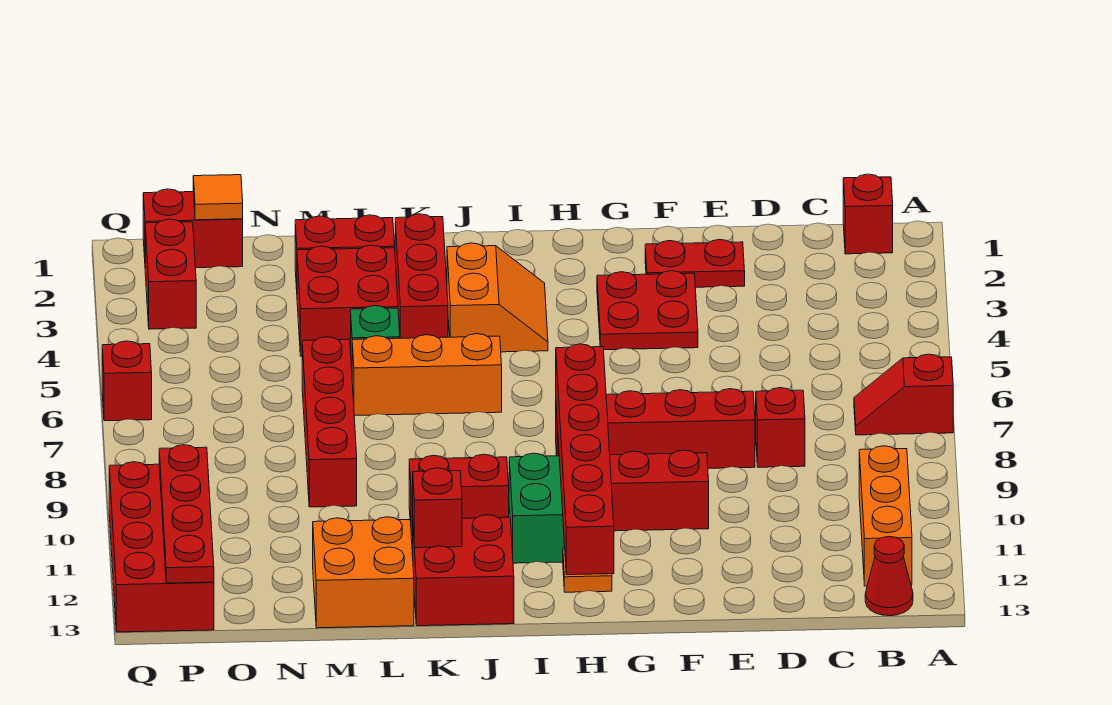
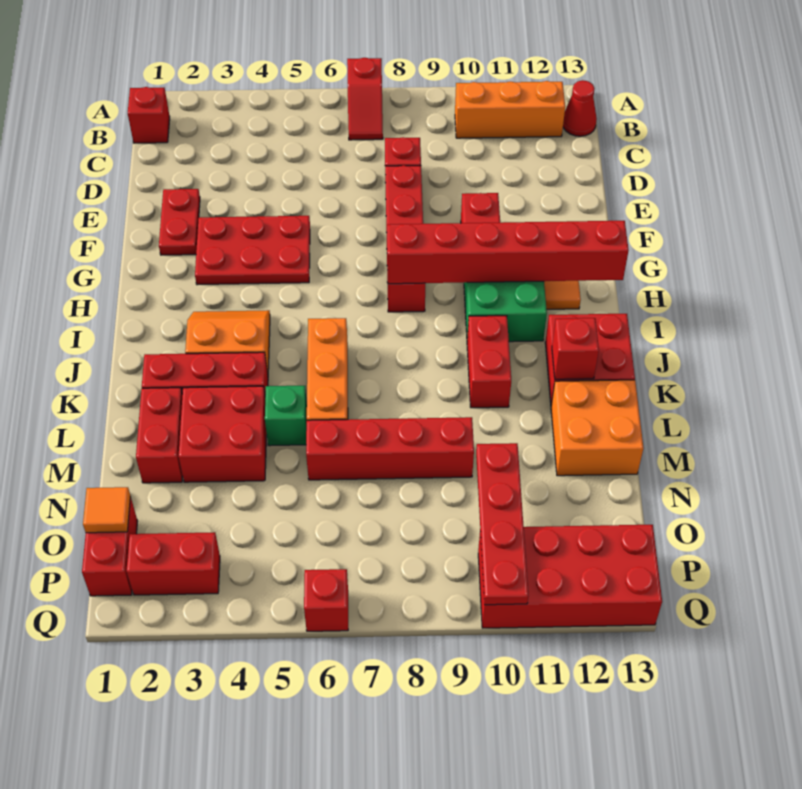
red 2x2 plate [597,271,698,350] -> red 2x3 plate [195,216,310,285]
red 1x4 plate [159,445,214,583] -> red 1x4 plate turned to [476,443,528,605]

